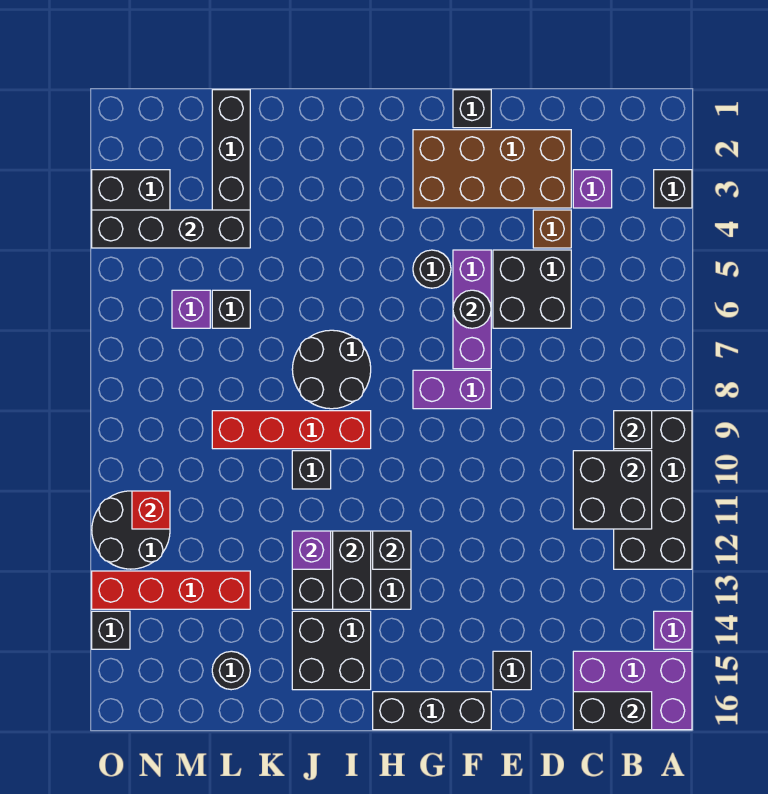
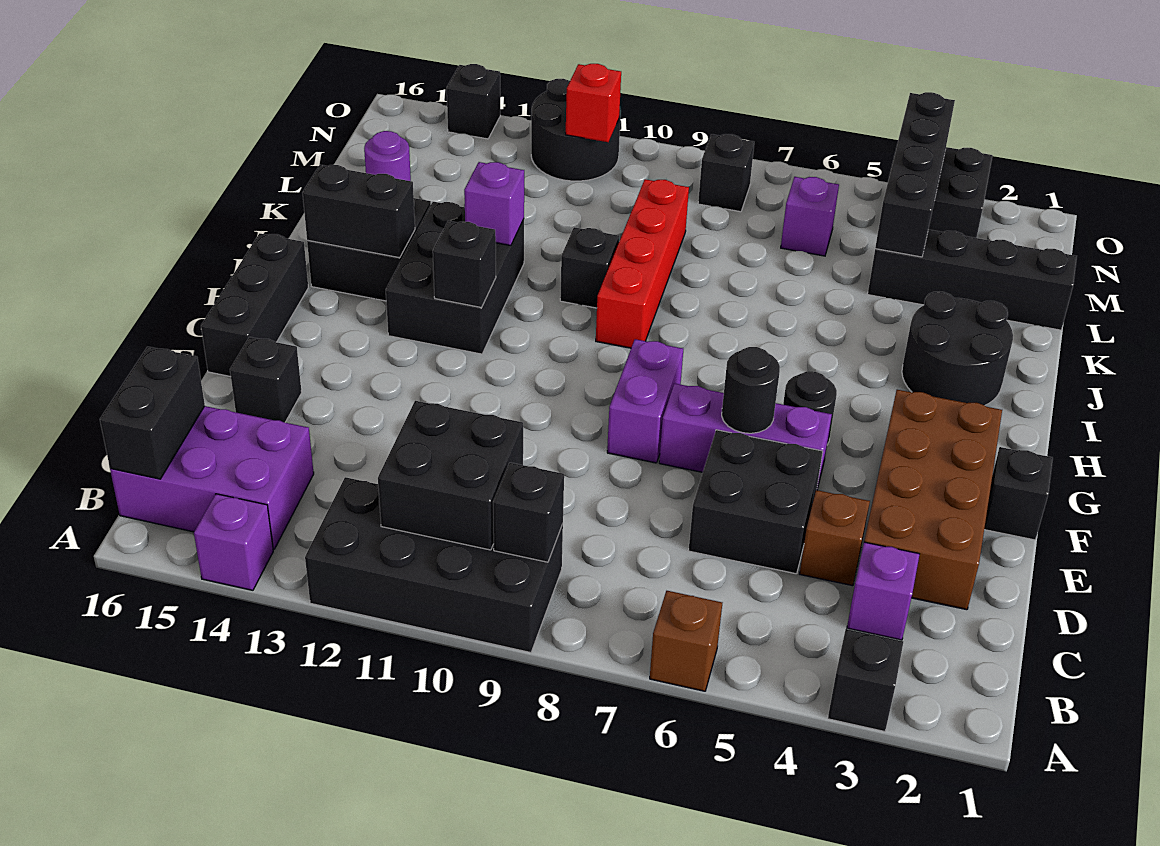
none -> brown 1x1 brick [650,591,722,691]
purple 2x3 brick [573,651,692,730] -> purple 2x3 brick turned to [110,406,314,549]
black 2x2 round brick [292,330,371,409] -> black 2x2 round brick moved to [902,292,1013,405]
black 1x2 brick [333,531,371,609] -> black 1x2 brick moved to [303,165,415,258]
black 1x1 brick [212,290,250,328] -> black 1x1 brick moved to [698,134,754,212]
red 1x4 brick [92,571,250,609] -> none
black 1x1 round brick [212,651,250,690] -> purple 1x1 round brick [364,131,411,181]

